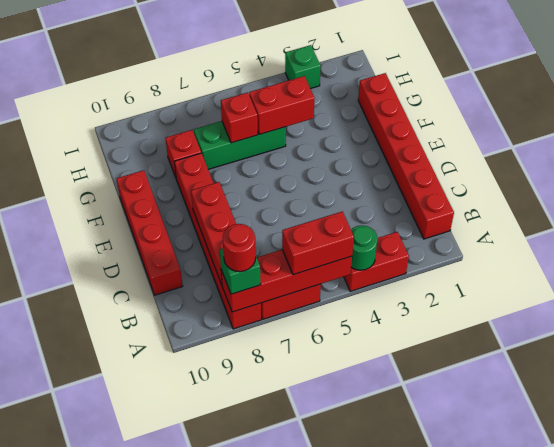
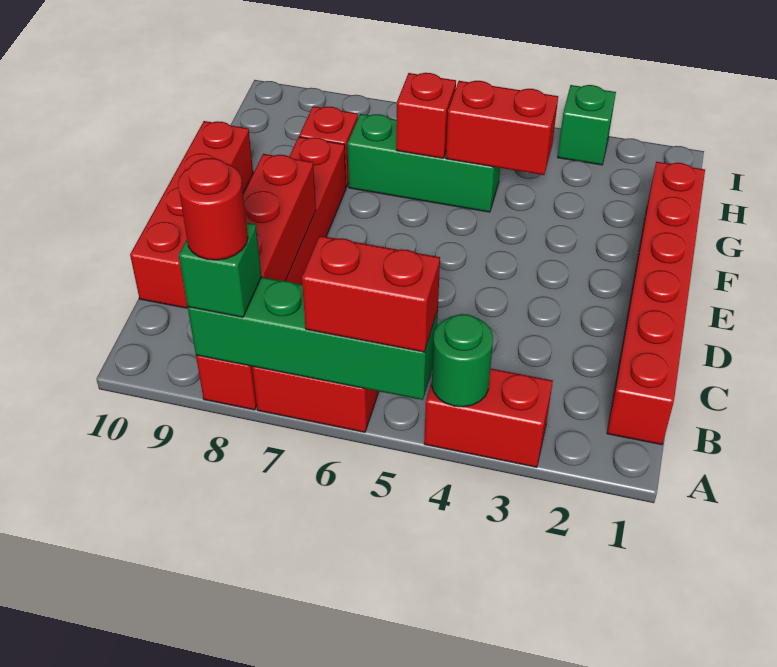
red 1x4 brick [221,250,352,312] -> green 1x4 brick [188,277,438,400]

